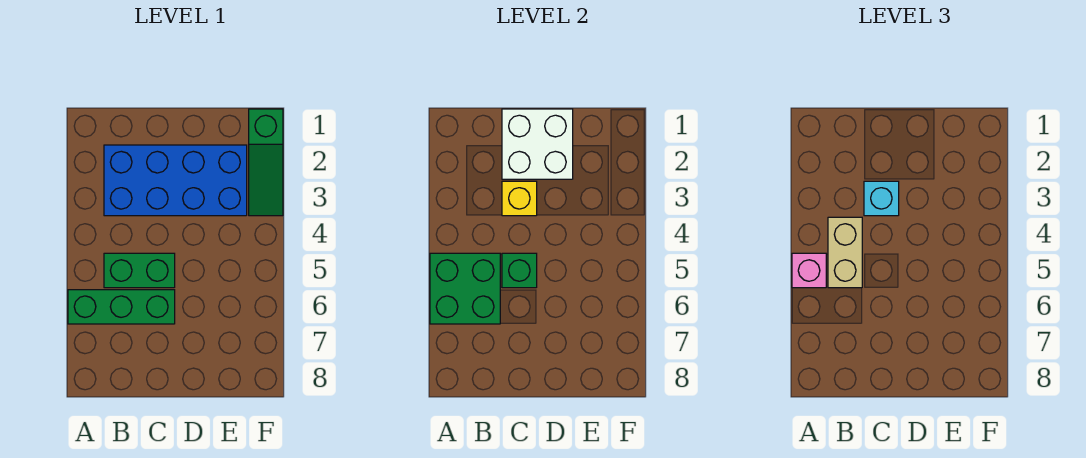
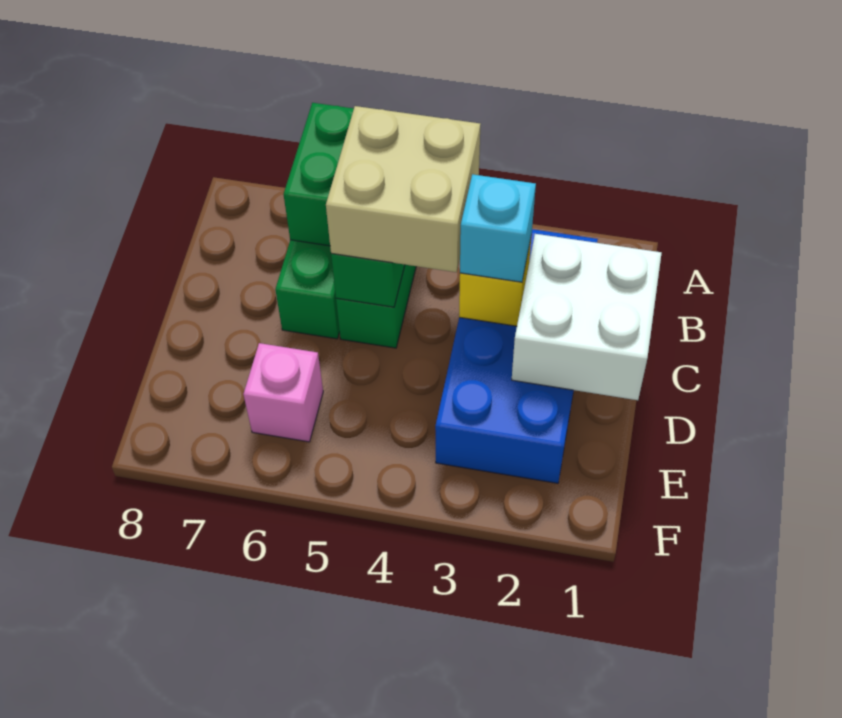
pink 1x1 brick [792,253,826,288] -> pink 1x1 brick moved to [244,343,323,442]
tan 1x2 brick [828,217,862,288] -> tan 2x2 brick [326,106,480,272]
green 1x3 slope [249,109,283,216] -> none

